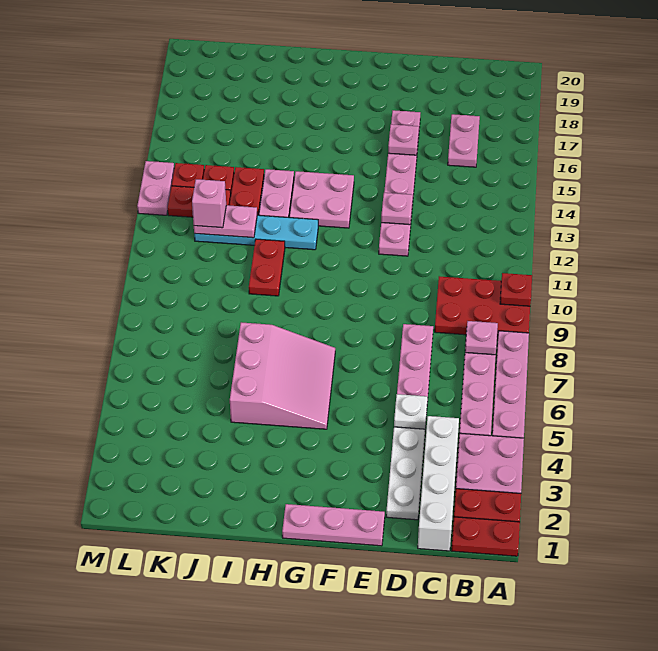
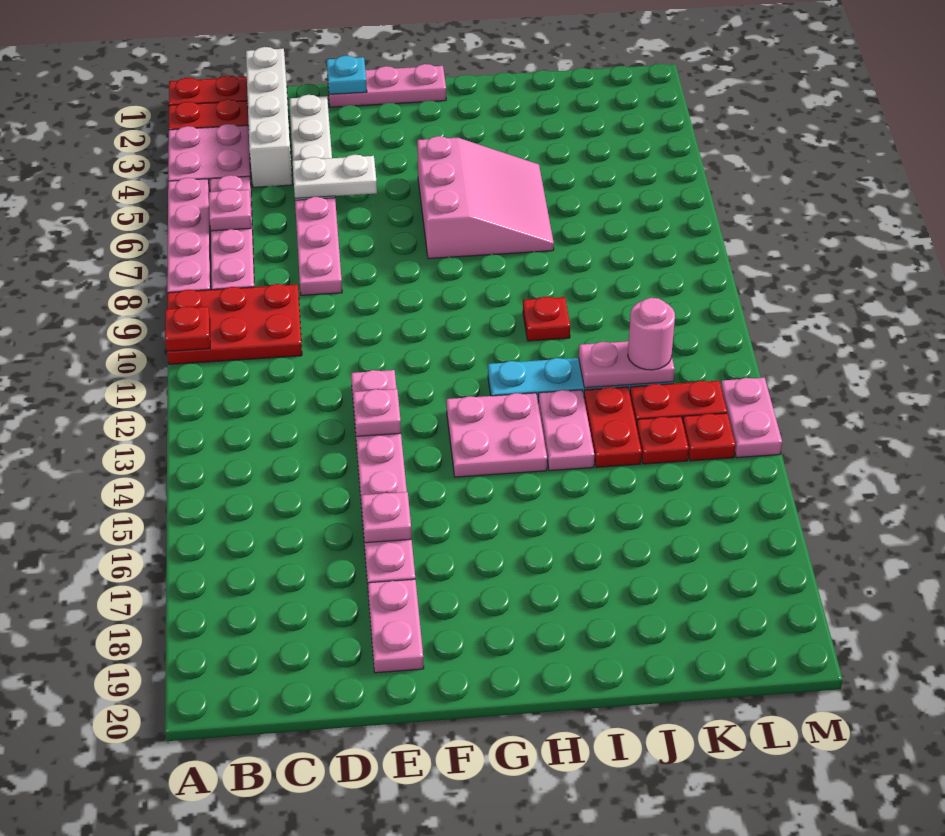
pink 1x1 plate [465,321,498,355] -> pink 1x1 plate moved to [209,189,252,231]
pink 1x2 plate [448,114,480,167] -> pink 1x2 plate moved to [368,579,424,673]
white 1x1 plate [394,394,428,429] -> white 1x2 plate [293,155,377,198]
none -> cyan 1x1 plate [327,55,367,94]
pink 3x3 slope [230,322,335,429] -> pink 3x3 slope turned to [417,136,554,259]
red 1x2 plate [249,239,285,296] -> red 1x1 plate [523,297,570,341]
pink 1x1 brick [192,179,226,228] -> pink 1x1 round brick [628,298,675,370]

